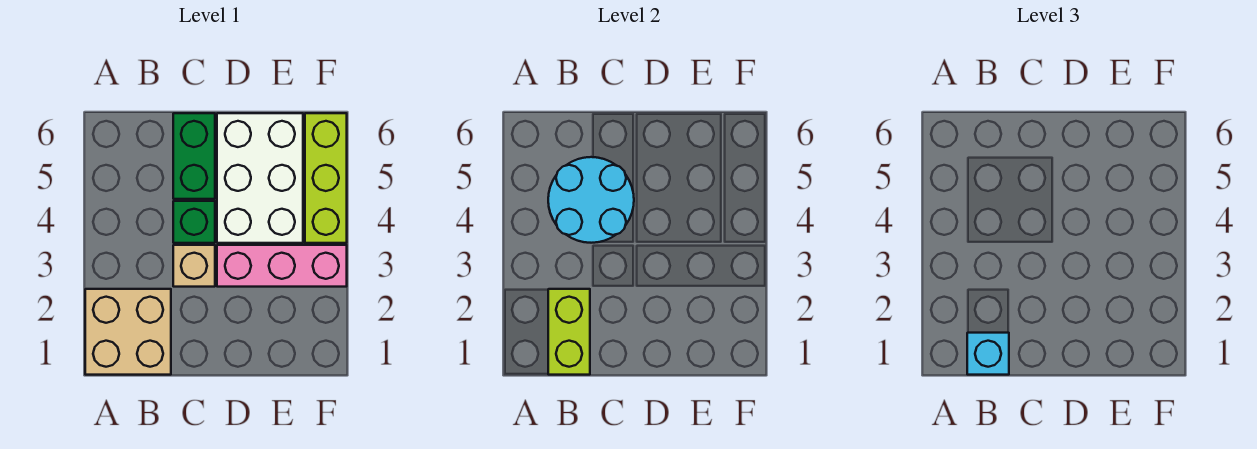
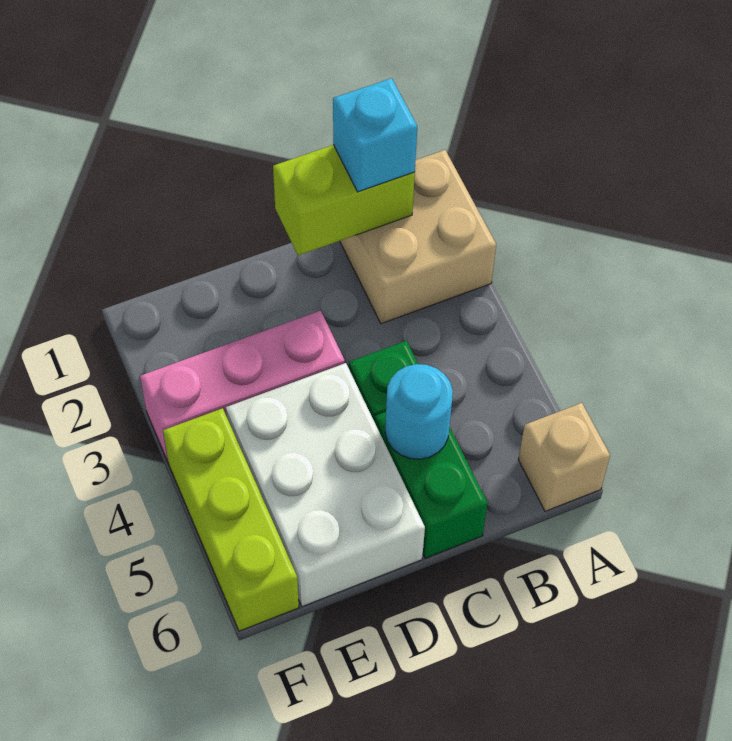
lime 1x2 brick [548,289,590,375] -> lime 1x2 brick turned to [273,145,415,255]
cyan 2x2 round brick [548,157,634,243] -> cyan 1x1 round brick [385,364,453,459]
tan 1x1 brick [173,245,215,287] -> tan 1x1 brick moved to [518,403,610,511]

